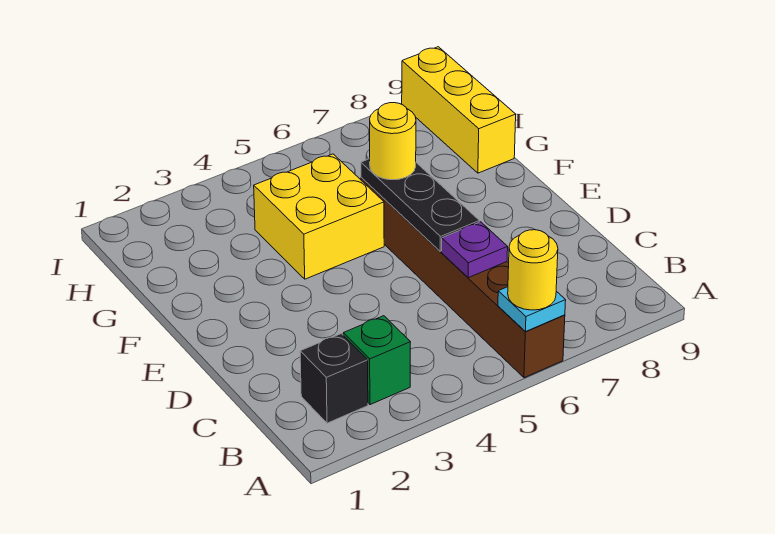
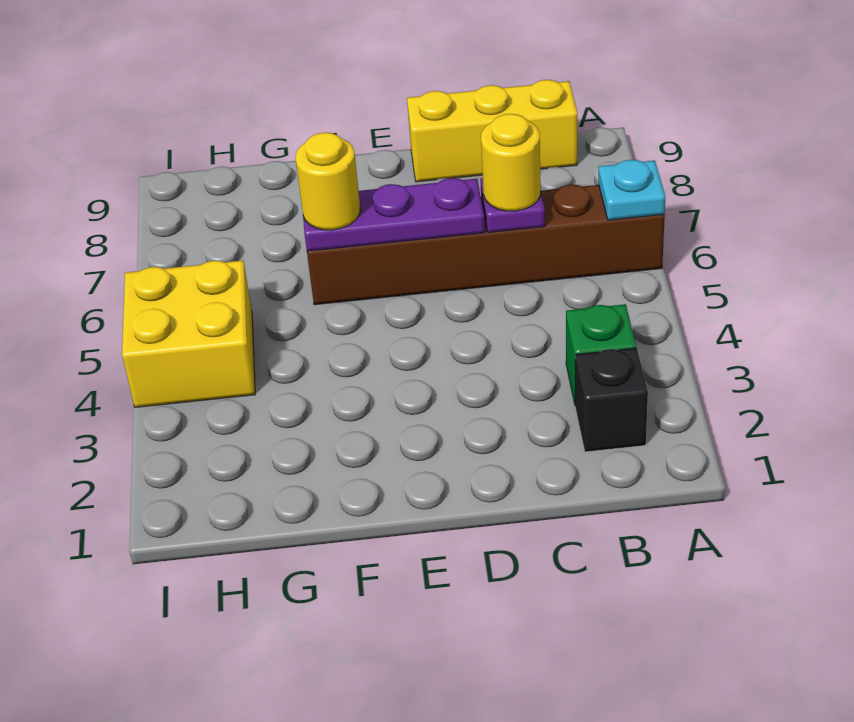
yellow 1x1 round brick [508,230,558,310] -> yellow 1x1 round brick moved to [481,114,541,211]
black 1x3 plate [361,159,479,251] -> purple 1x3 plate [303,178,485,251]
yellow 2x2 brick [254,154,384,279] -> yellow 2x2 brick moved to [122,260,255,407]
yellow 1x3 brick [402,47,516,173] -> yellow 1x3 brick moved to [407,80,577,182]

